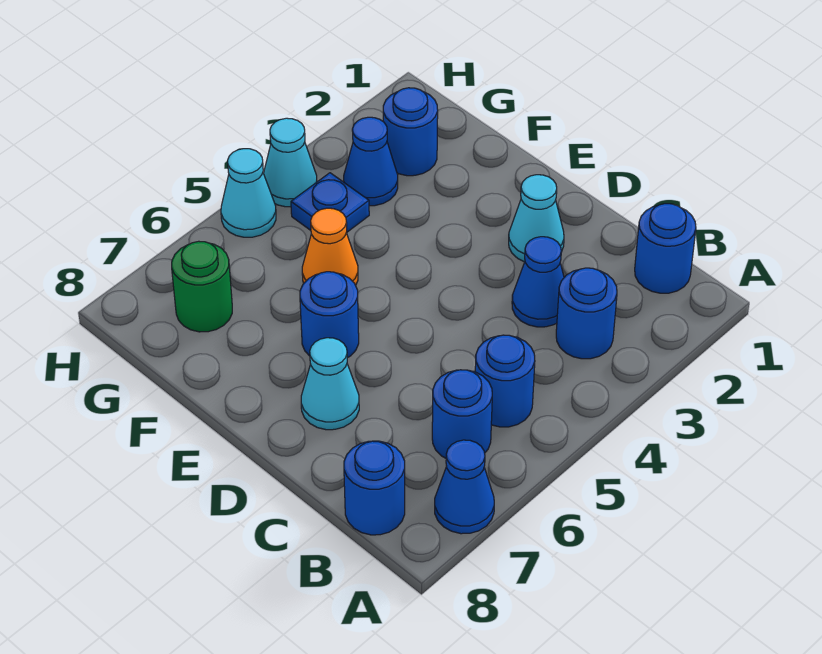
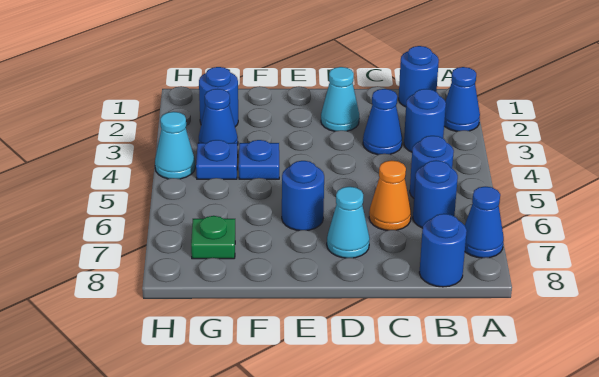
none -> blue 1x1 cone [444,67,480,131]
none -> blue 1x1 plate [239,140,279,179]
orange 1x1 cone [302,208,358,285] -> orange 1x1 cone moved to [369,160,411,230]
green 1x1 round brick [172,241,232,332] -> green 1x1 plate [191,216,235,259]
cyan 1x1 cone [221,149,276,237] -> none

